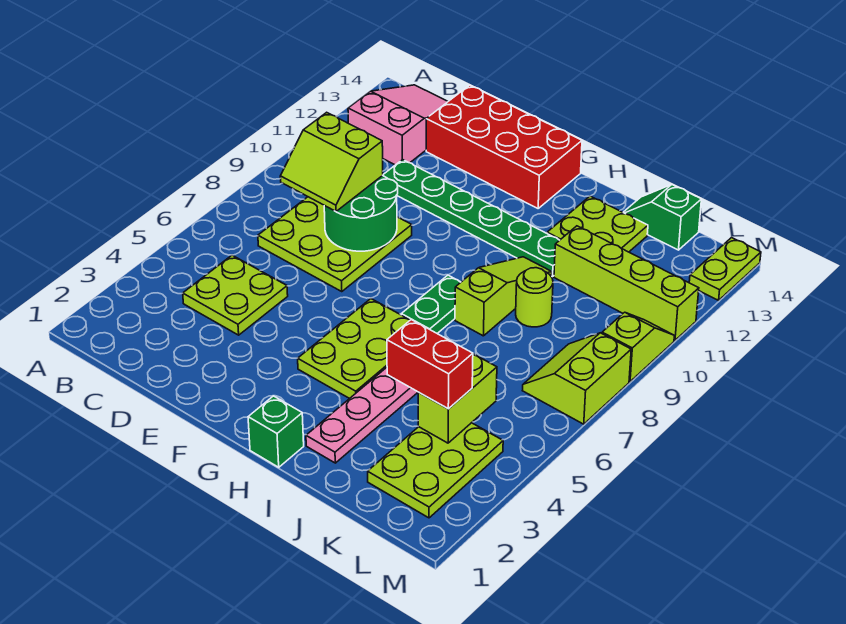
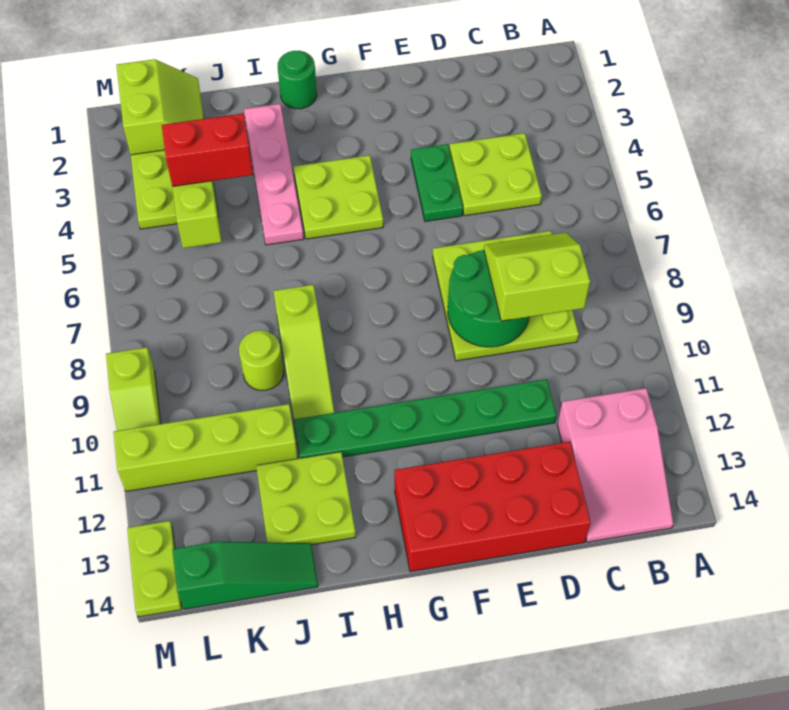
lime 2x3 plate [298,299,410,399] -> lime 2x2 plate [294,155,383,239]
green 1x1 brick [248,396,304,467] -> green 1x1 round brick [278,51,317,109]
green 1x2 plate [401,275,461,333] -> green 1x2 plate moved to [411,144,463,221]
green 1x2 slope [623,185,701,250] -> green 1x3 slope [173,542,318,609]
lime 2x2 slope [522,333,631,424] -> lime 2x2 slope moved to [116,59,204,155]

